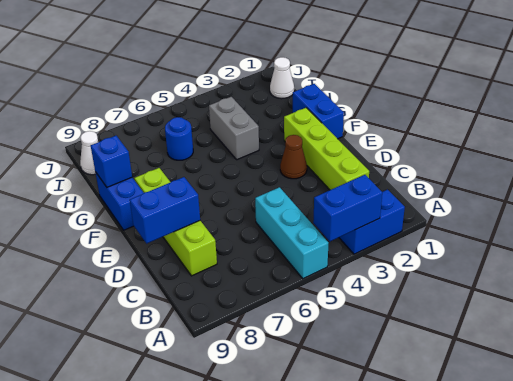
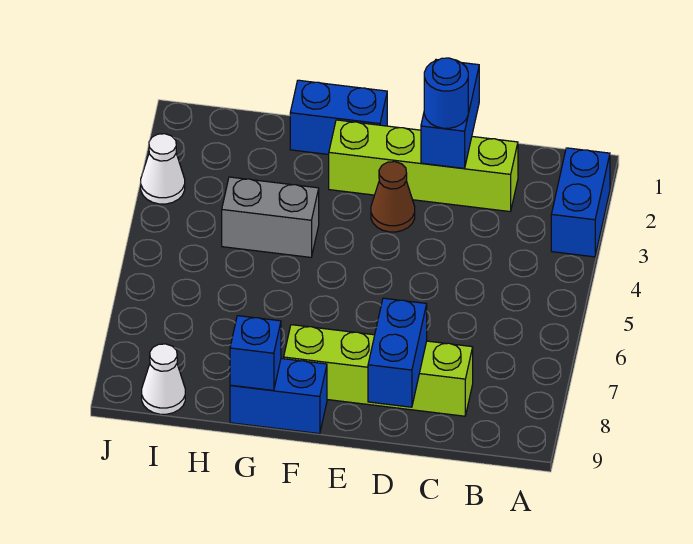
blue 1x2 brick [313,175,382,241] -> blue 1x2 brick moved to [421,63,479,168]
cyan 1x3 brick [255,187,328,279] -> none
blue 1x1 round brick [165,117,193,160] -> blue 1x1 round brick moved to [424,58,468,128]
white 1x1 cone [270,57,294,99] -> white 1x1 cone moved to [141,134,185,204]

